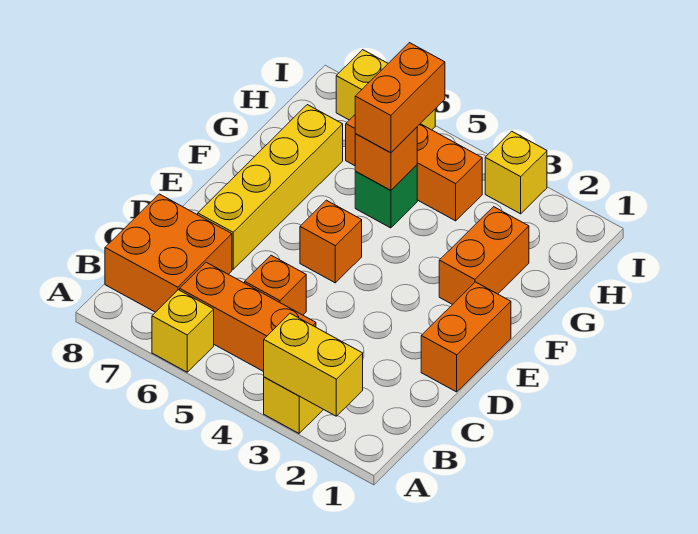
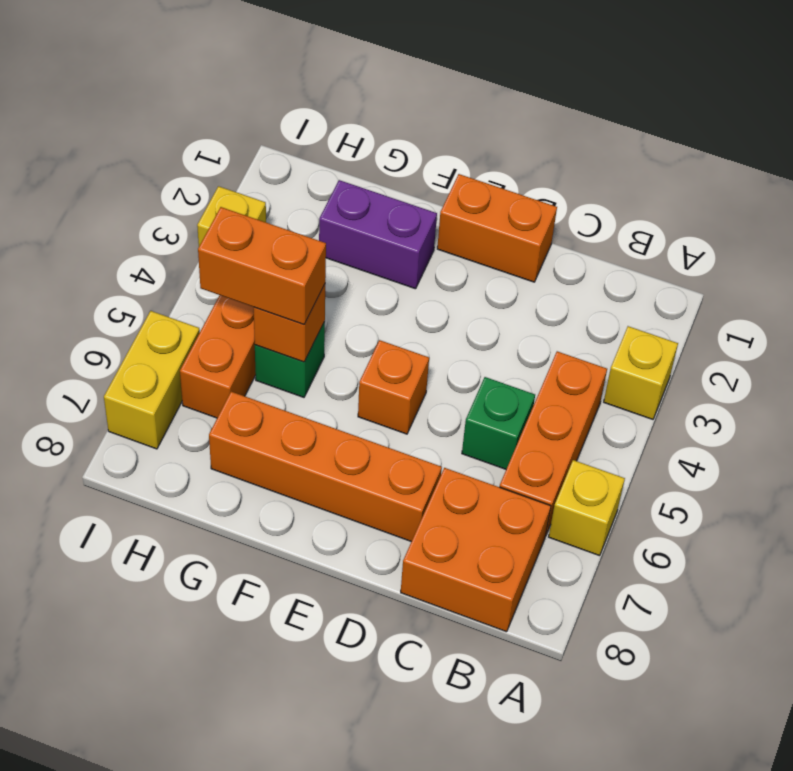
yellow 1x2 brick [264,313,363,416] -> none
orange 1x1 brick [245,255,306,315] -> green 1x1 brick [462,377,535,469]
yellow 1x4 brick [198,105,343,269] -> orange 1x4 brick [209,392,442,542]
orange 1x2 brick [439,207,529,305] -> purple 1x2 brick [319,180,437,289]

